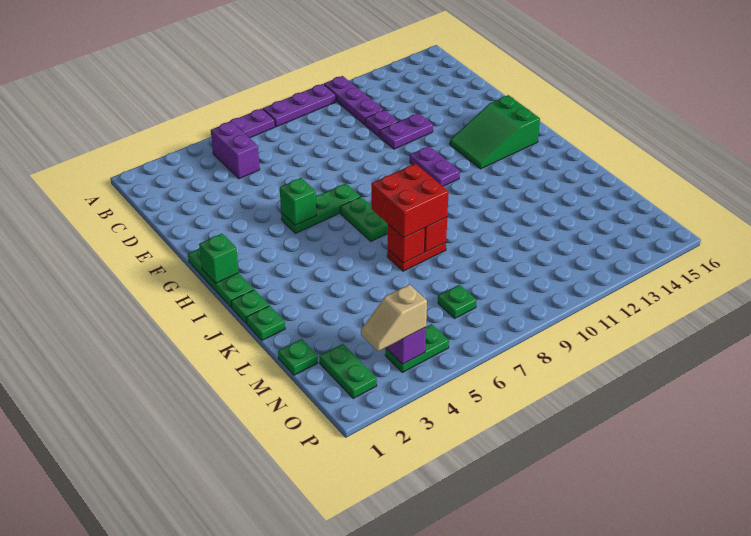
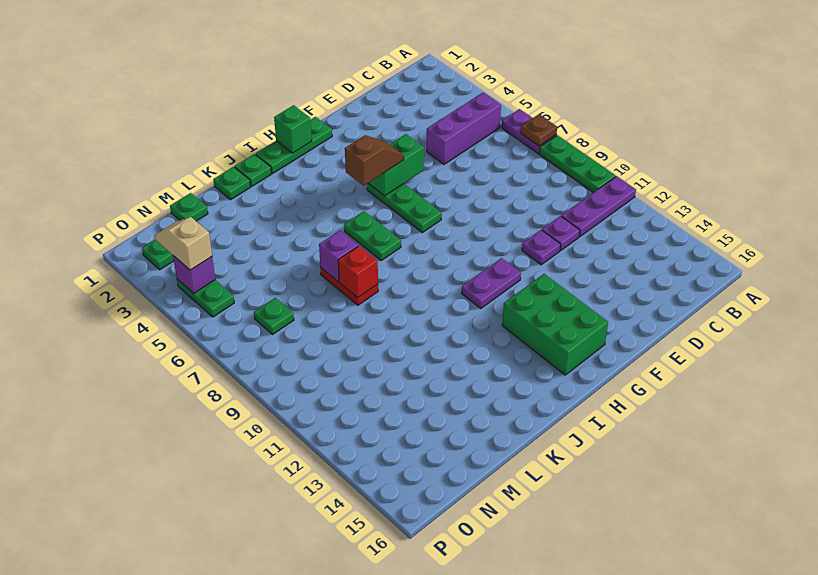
none -> brown 1x1 plate [521,114,557,146]
purple 1x3 plate [263,84,336,127] -> green 1x3 plate [539,135,616,193]
purple 1x2 brick [211,121,260,179] -> purple 1x3 brick [427,92,501,164]
purple 1x2 plate [380,113,433,149] -> purple 1x1 plate [522,230,561,265]
green 1x1 brick [280,178,316,225] -> green 1x2 brick [368,134,424,196]
none -> brown 1x2 slope [345,135,404,186]
green 2x3 slope [450,95,540,169] -> green 2x3 brick [502,274,608,375]
green 1x2 plate [340,197,388,241] -> green 1x2 plate turned to [344,211,401,260]
red 2x2 brick [371,164,449,238] -> none
red 1x1 brick [388,224,425,263] -> purple 1x1 brick [319,230,358,282]

